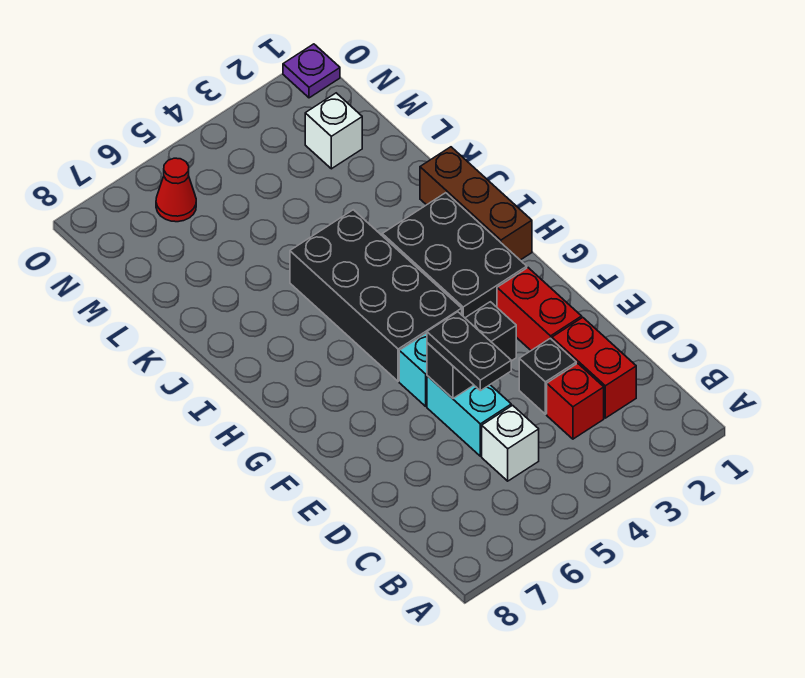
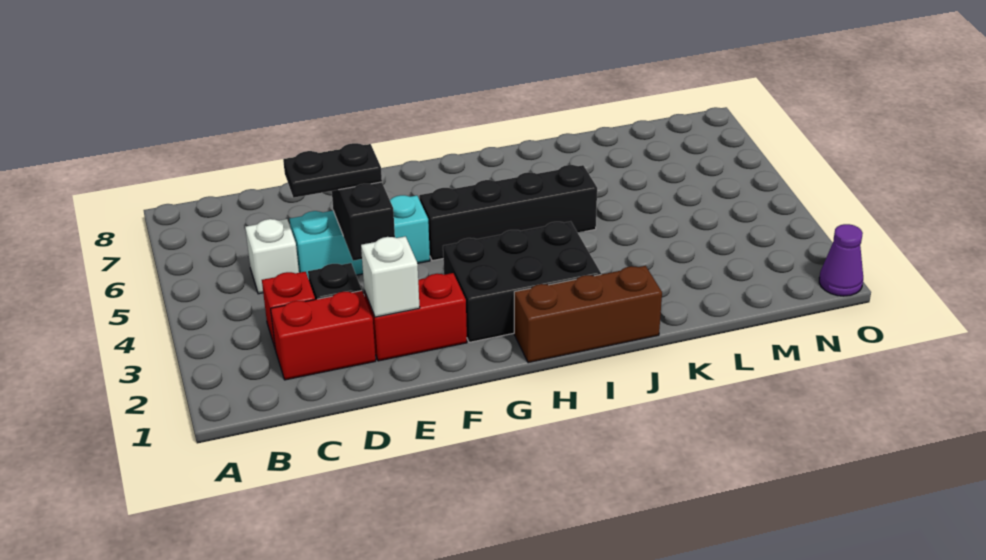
black 2x4 brick [290,210,462,381] -> black 1x4 brick [419,165,597,261]
white 1x1 brick [305,93,362,169] -> white 1x1 brick moved to [361,236,420,317]
red 1x1 cone [156,158,196,222] -> none
purple 1x1 plate [283,44,340,98] -> purple 1x1 cone [819,224,863,296]

